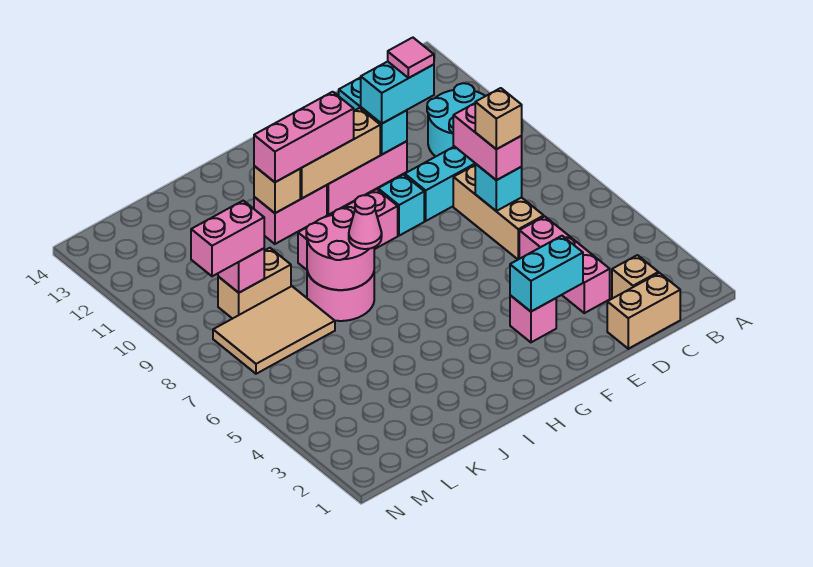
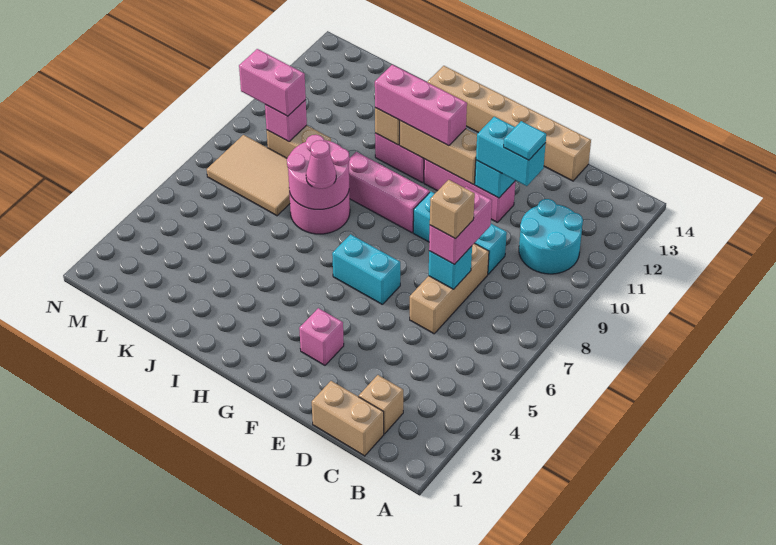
pink 1x3 brick [519,216,610,313] -> none
pink 1x1 tile [388,38,434,78] -> cyan 1x1 tile [504,121,546,160]
none -> tan 1x6 brick [427,66,591,181]
cyan 1x2 brick [510,236,583,312] -> cyan 1x2 brick moved to [332,234,400,305]

